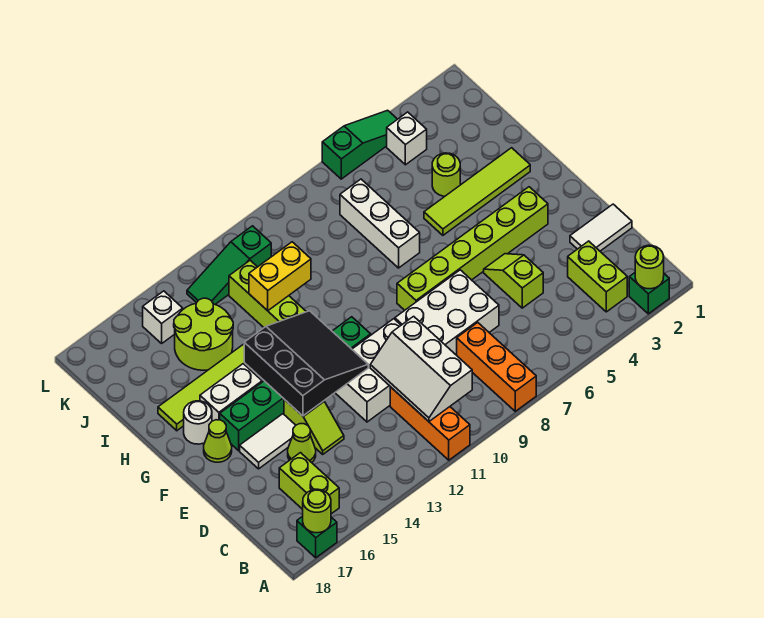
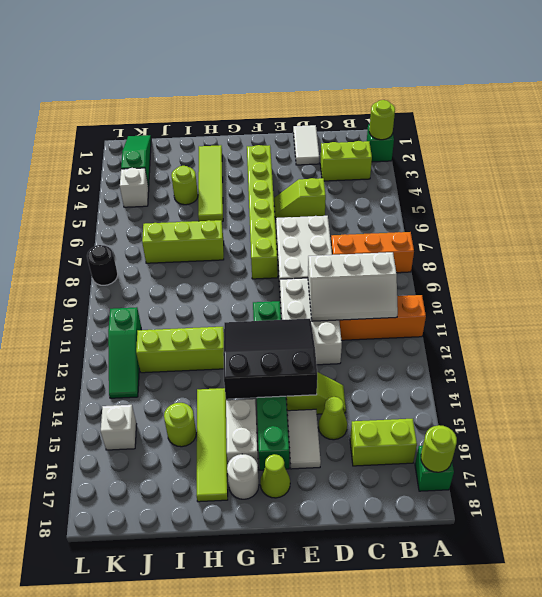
white 1x3 brick [340,179,420,268] -> lime 1x3 brick [142,220,224,263]
yellow 1x2 brick [249,242,311,311] -> none
lime 2x2 round brick [174,298,233,370] -> lime 1x1 round brick [164,403,196,447]
green 1x3 slope [322,110,397,179] -> green 1x3 slope moved to [121,135,151,187]
none -> black 1x1 round brick [87,245,118,285]

